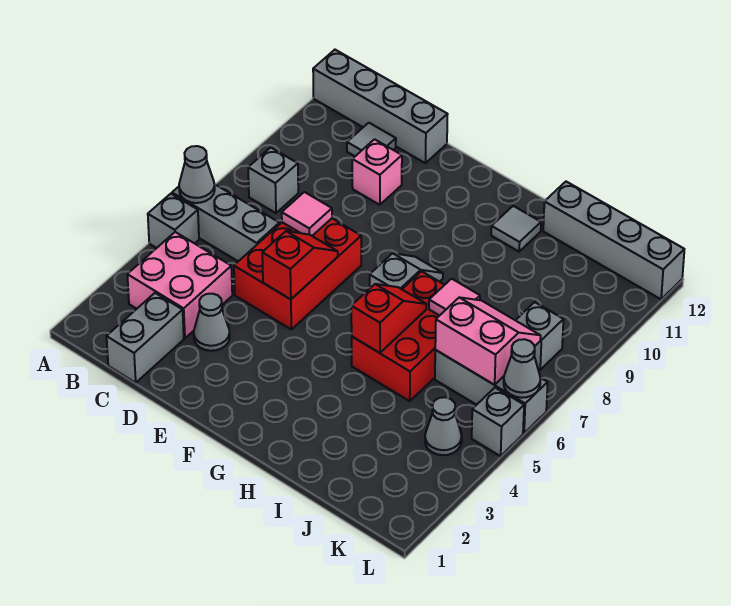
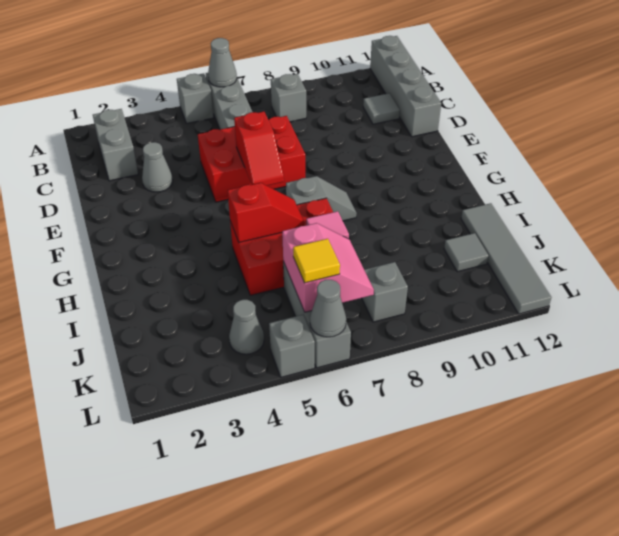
pink 2x2 brick [127,232,232,338] -> none
grey 1x2 brick [107,293,184,383] -> grey 1x2 brick turned to [93,109,138,181]
pink 1x1 tile [282,192,332,236] -> none
pink 1x1 brick [352,139,402,205] -> none
red 1x2 slope [262,231,338,299] -> red 1x2 slope turned to [234,112,284,186]
grey 1x1 tile [491,206,541,252] -> grey 1x1 tile moved to [444,233,488,272]
grey 1x4 brick [543,182,684,299] -> grey 1x4 tile [461,203,551,314]
none -> yellow 1x1 tile [293,239,340,283]

